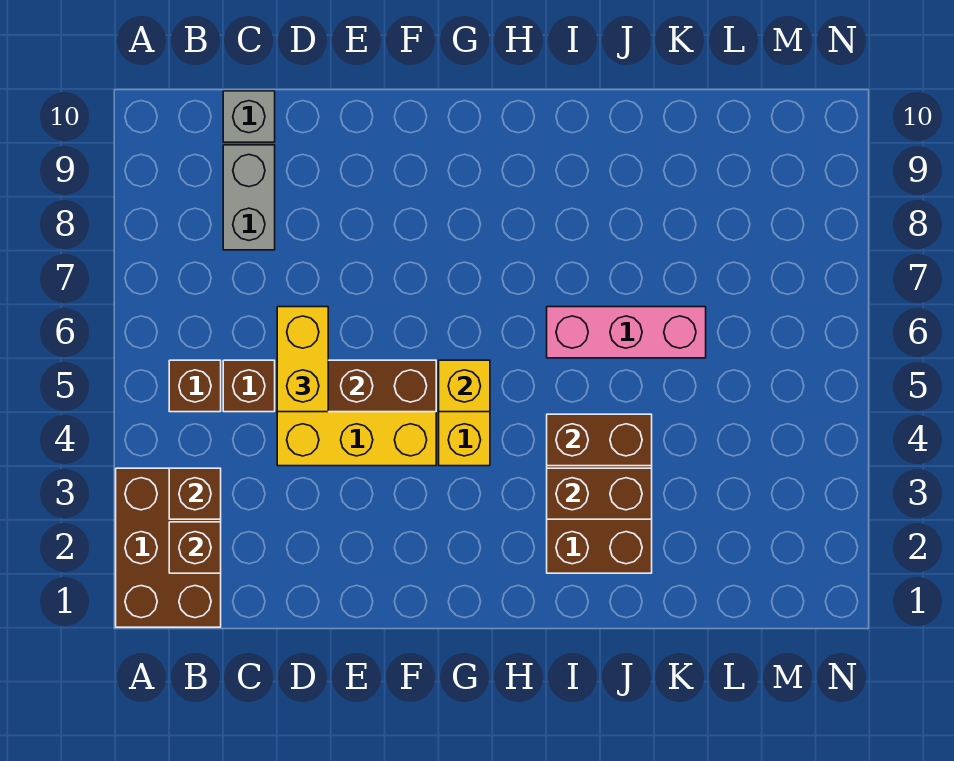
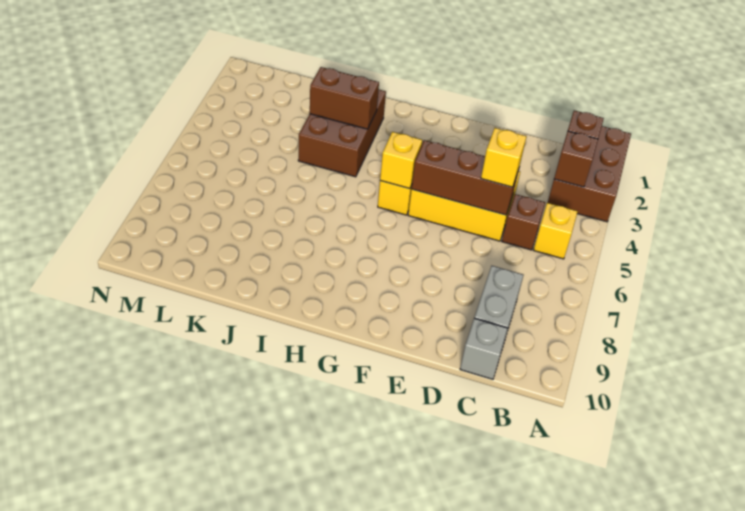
brown 1x1 brick [169,360,221,412] -> yellow 1x1 brick [534,203,578,259]
yellow 1x2 brick [277,307,328,412] -> yellow 1x1 brick [481,128,527,187]
brown 1x2 brick [547,414,652,466] -> none
pink 1x3 brick [547,307,706,358] -> none

